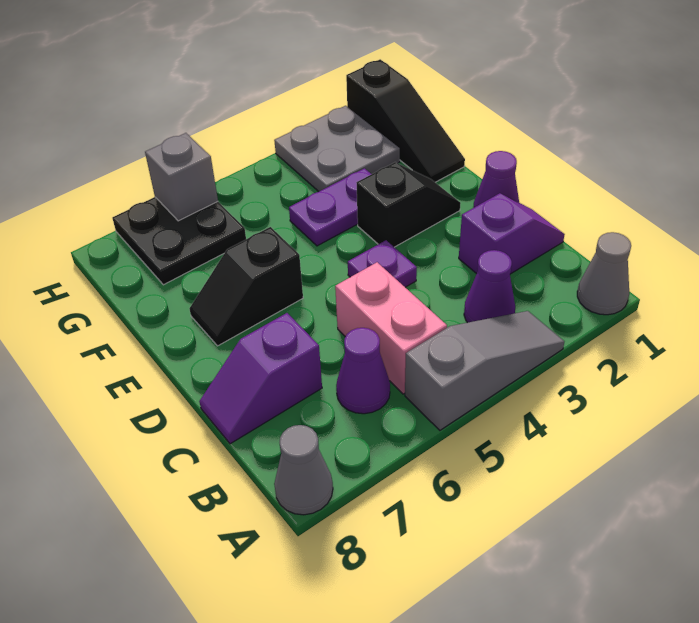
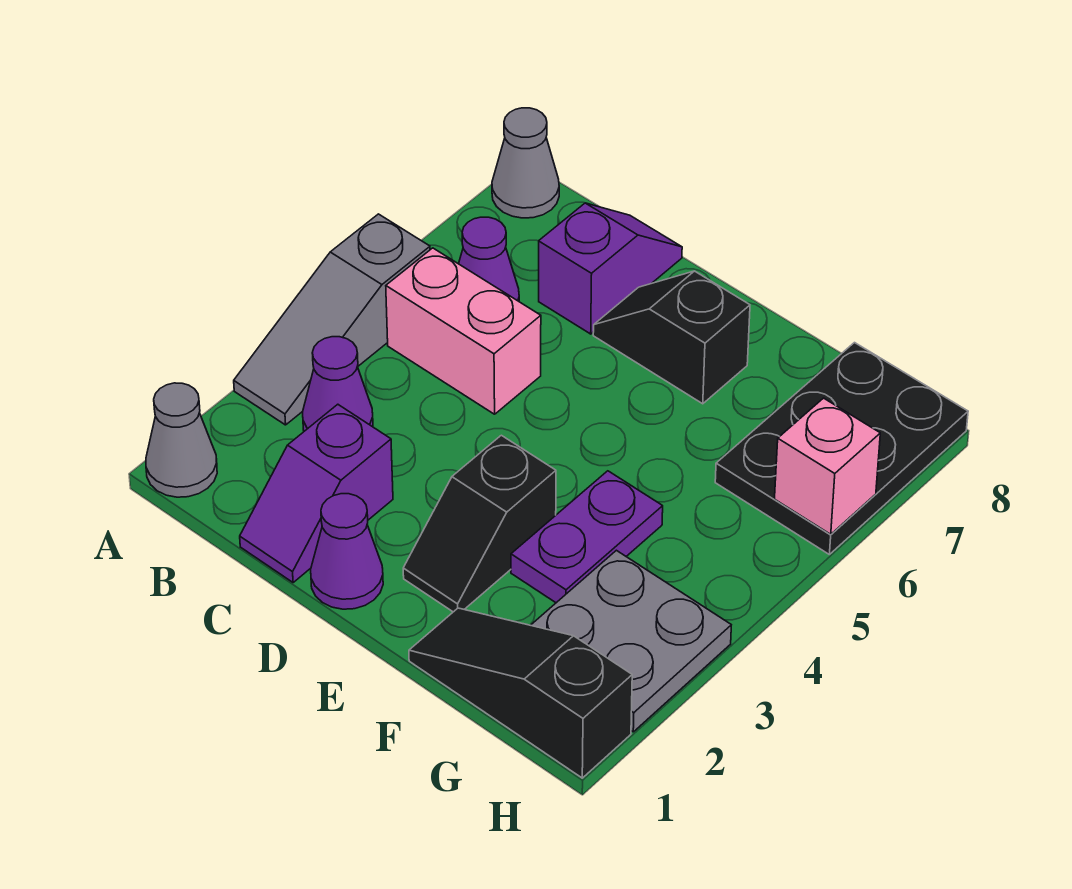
purple 1x1 plate [348,240,417,287] -> none
black 1x2 slope [189,227,303,346] -> black 1x2 slope turned to [593,271,750,404]
black 2x2 plate [112,197,246,285] -> black 2x3 plate [715,343,968,554]
grey 1x1 brick [145,133,218,221] -> pink 1x1 brick [775,398,880,534]

